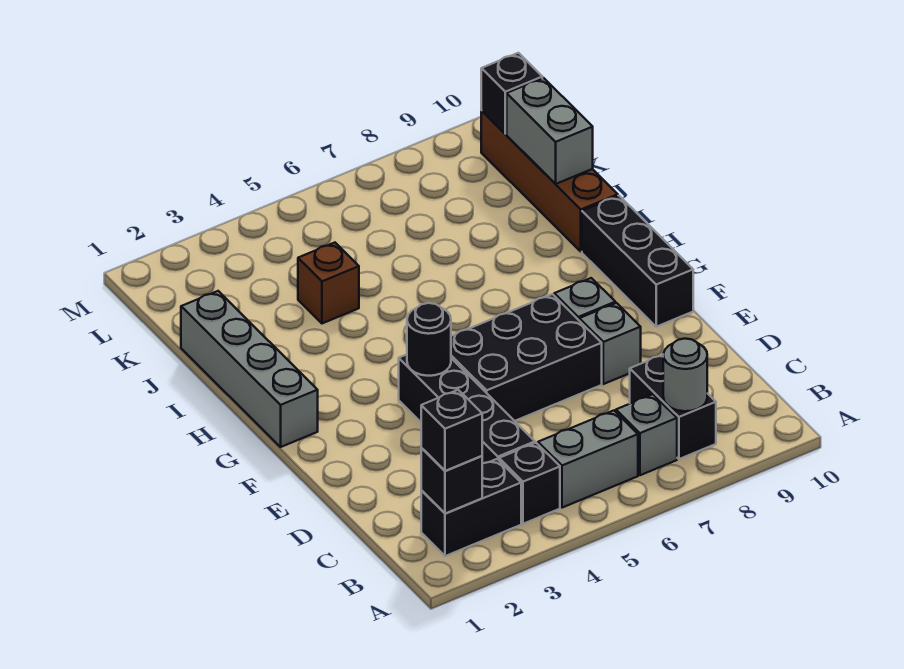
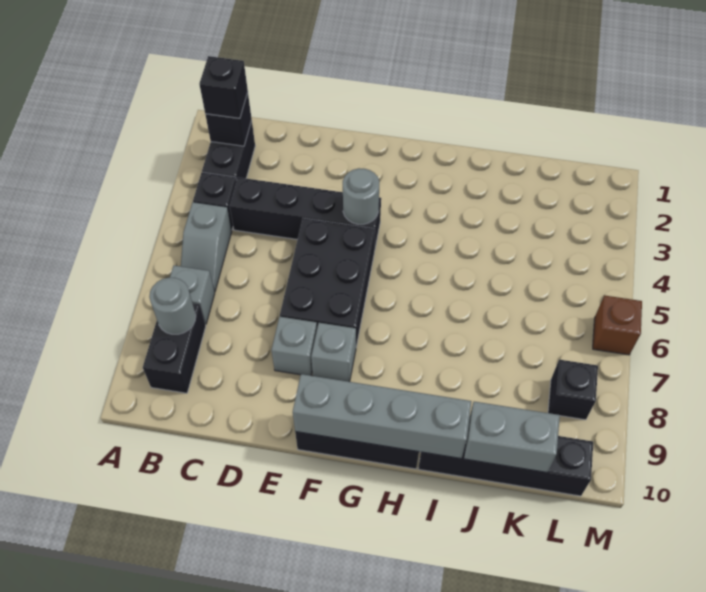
grey 1x2 brick [538,411,638,508] -> grey 1x2 slope [181,202,232,292]
black 1x2 brick [630,355,716,459] -> black 1x2 brick turned to [143,303,206,393]
black 1x1 round brick [407,303,451,376] -> grey 1x1 round brick [343,168,379,224]
grey 1x4 brick [181,291,318,447] -> grey 1x4 brick moved to [293,374,471,459]
brown 1x4 brick [481,111,618,252] -> black 1x4 brick [418,436,593,496]
brown 1x1 brick [298,243,359,323] -> brown 1x1 brick moved to [593,295,642,355]
black 1x1 brick [481,53,542,134] -> black 1x1 brick moved to [548,359,598,420]

